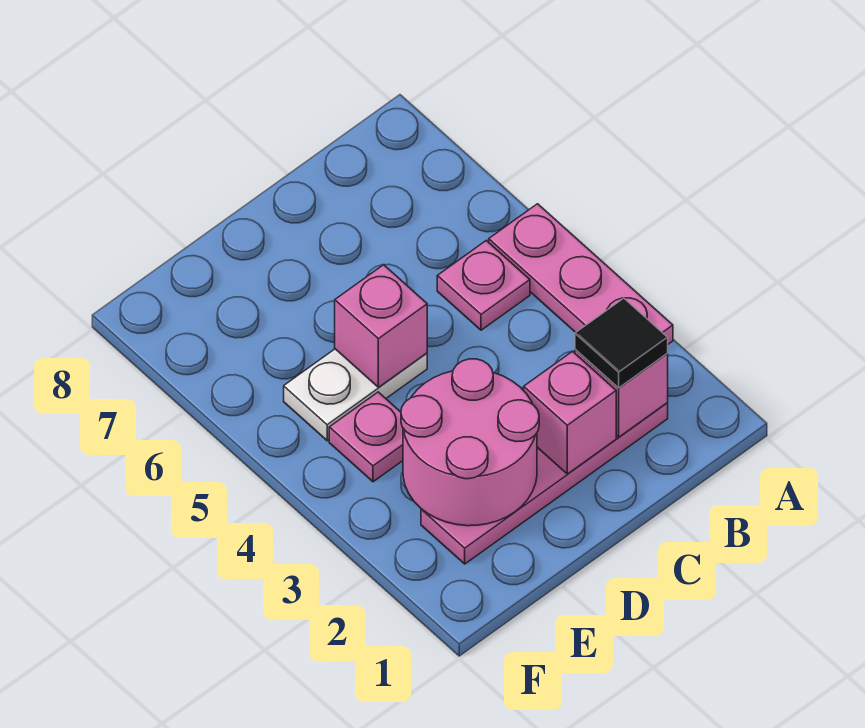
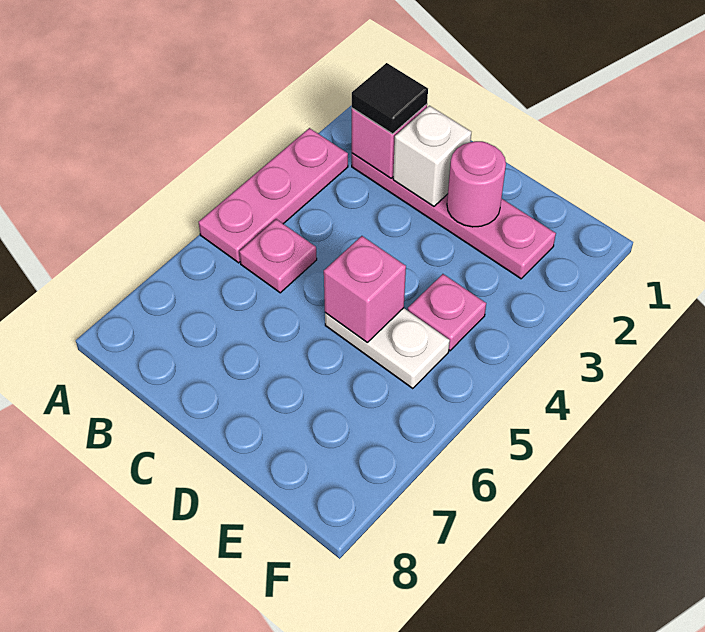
pink 1x1 brick [524,351,616,474] -> white 1x1 brick [393,106,471,206]
pink 2x2 round brick [401,359,539,526] -> pink 1x1 round brick [447,141,506,227]

